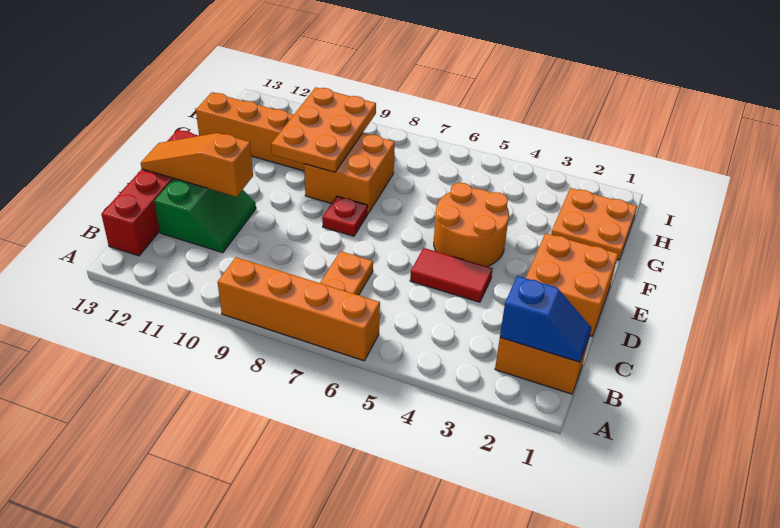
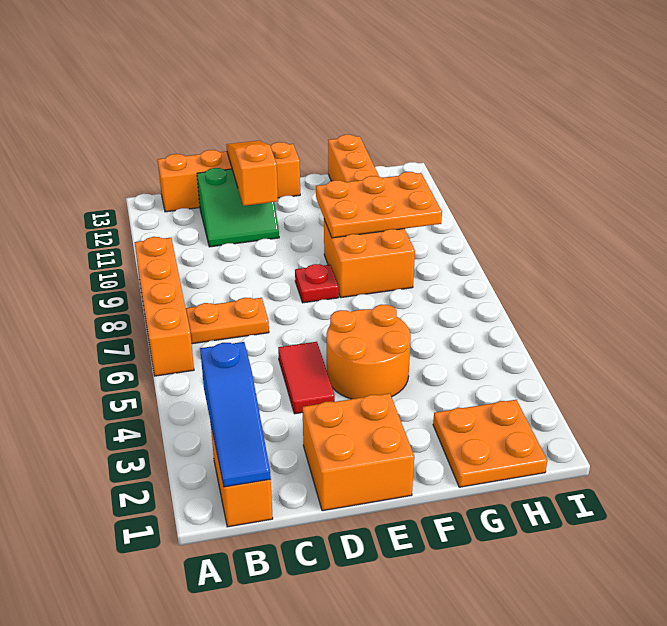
blue 1x2 slope [500,276,591,362] -> blue 1x3 slope [200,342,271,487]
red 1x4 brick [101,130,199,256] -> orange 1x4 brick [158,142,300,212]

